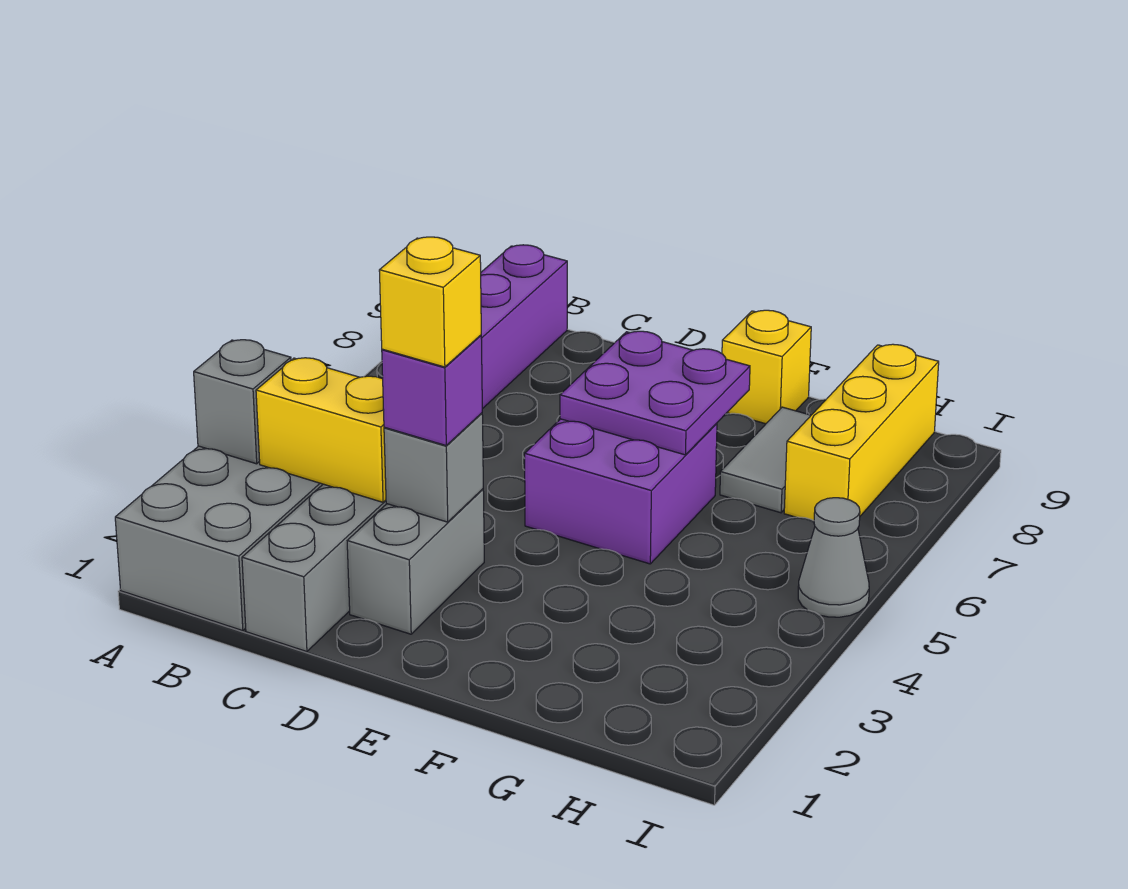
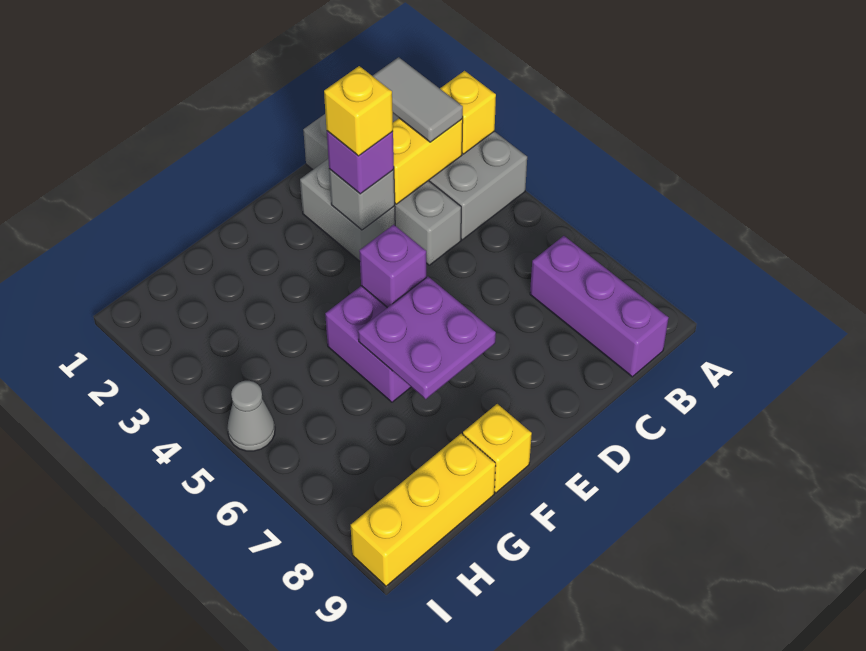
grey 1x1 brick [194,340,291,464] -> yellow 1x1 brick [440,71,496,154]
none -> purple 1x1 brick [359,225,426,308]
grey 1x2 tile [720,407,811,513] -> grey 1x2 tile moved to [373,57,463,142]
yellow 1x3 brick [784,344,939,521] -> yellow 1x3 brick turned to [351,434,496,586]

